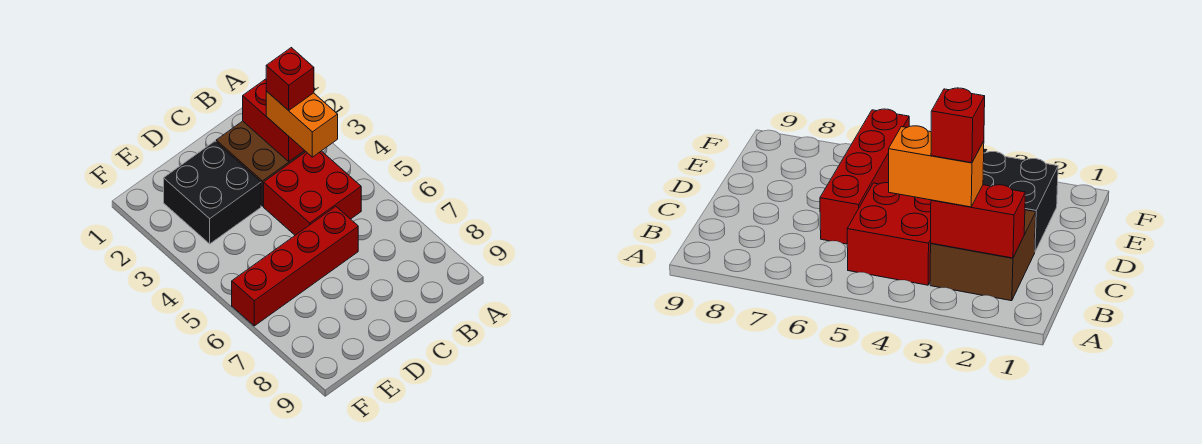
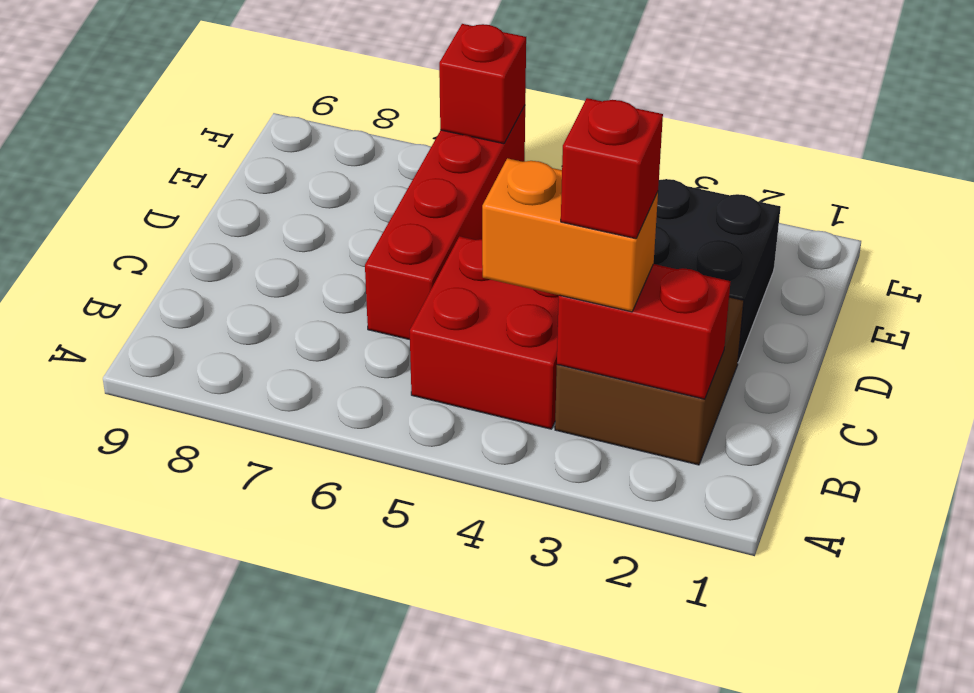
none -> red 1x1 brick [439,24,526,144]

